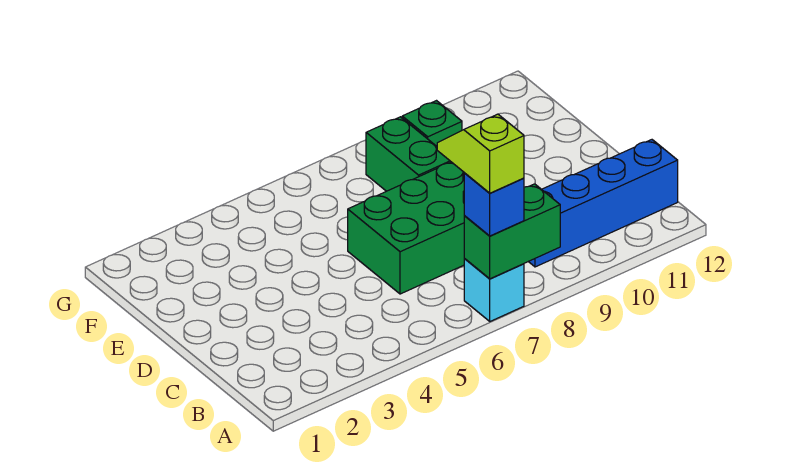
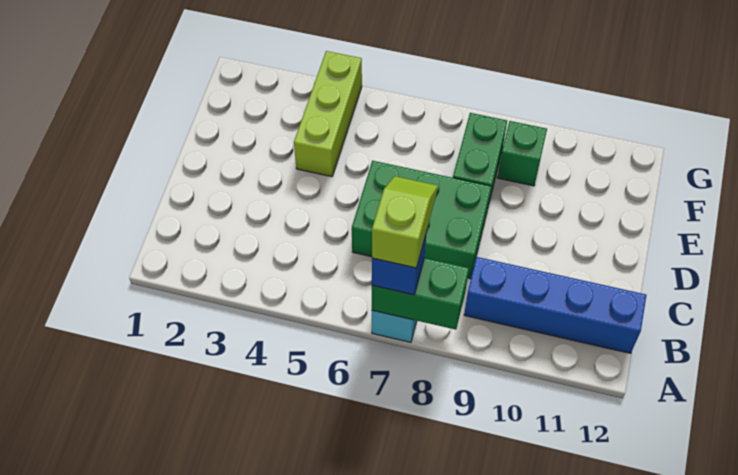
none -> lime 1x3 brick [294,51,362,177]

